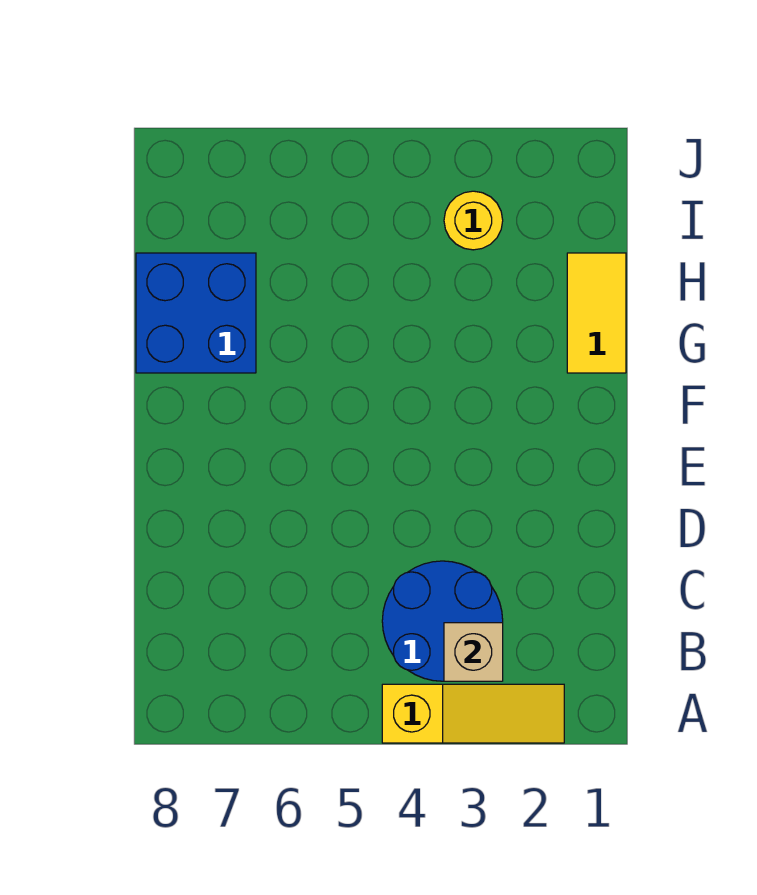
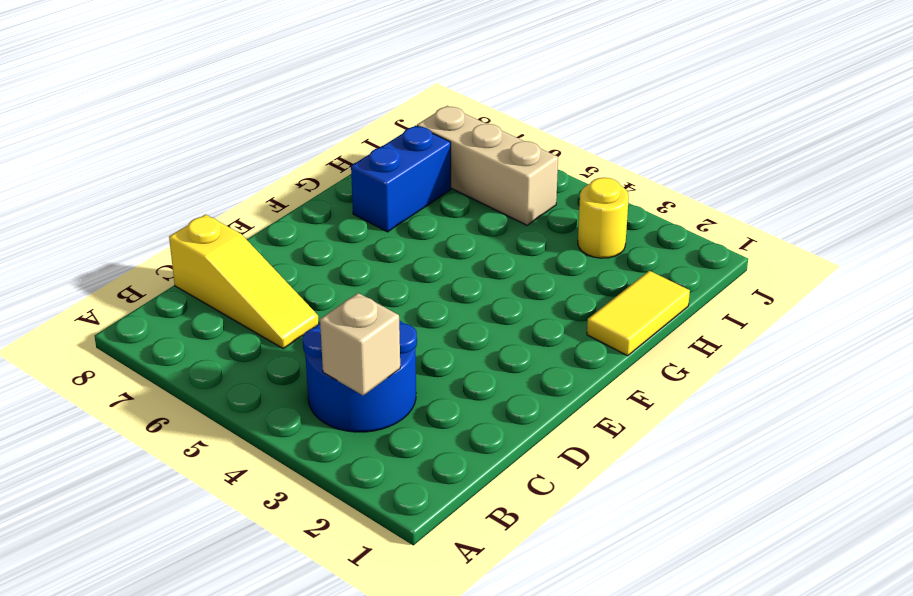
yellow 1x3 slope [382,684,564,743] -> yellow 1x3 slope moved to [169,215,319,348]
blue 2x2 brick [136,253,256,373] -> blue 1x2 brick [351,126,451,232]
none -> tan 1x3 brick [417,106,558,225]

